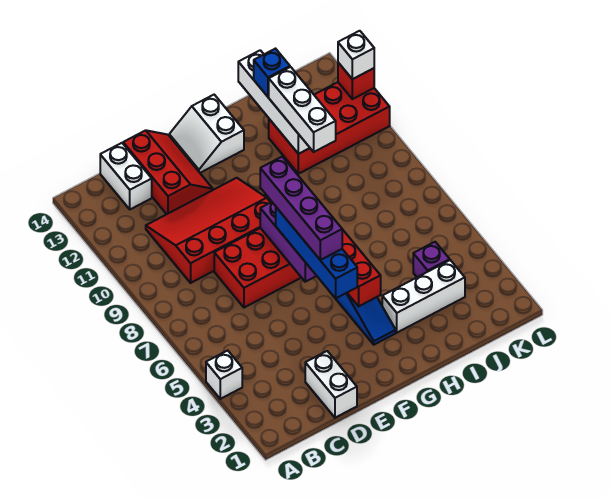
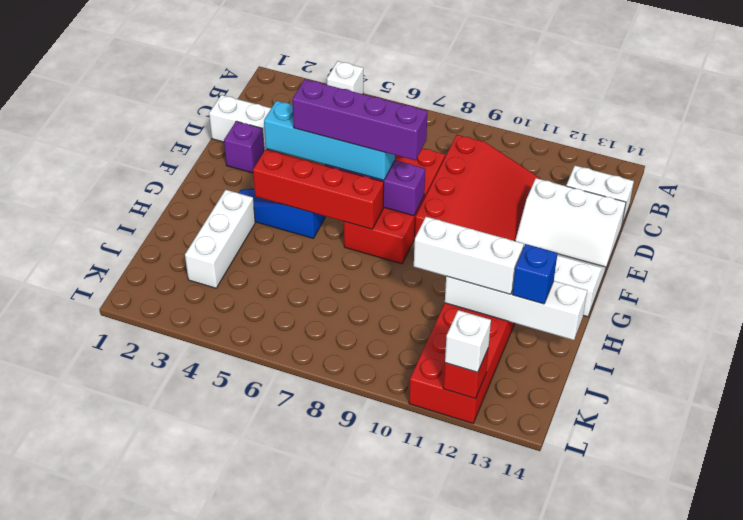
red 2x3 slope [123,130,213,214] -> white 2x3 slope [515,178,626,270]
blue 1x4 brick [276,207,357,299] -> cyan 1x4 brick [264,101,395,180]
purple 1x1 brick [413,242,450,277] -> purple 1x1 brick moved to [224,121,264,173]

